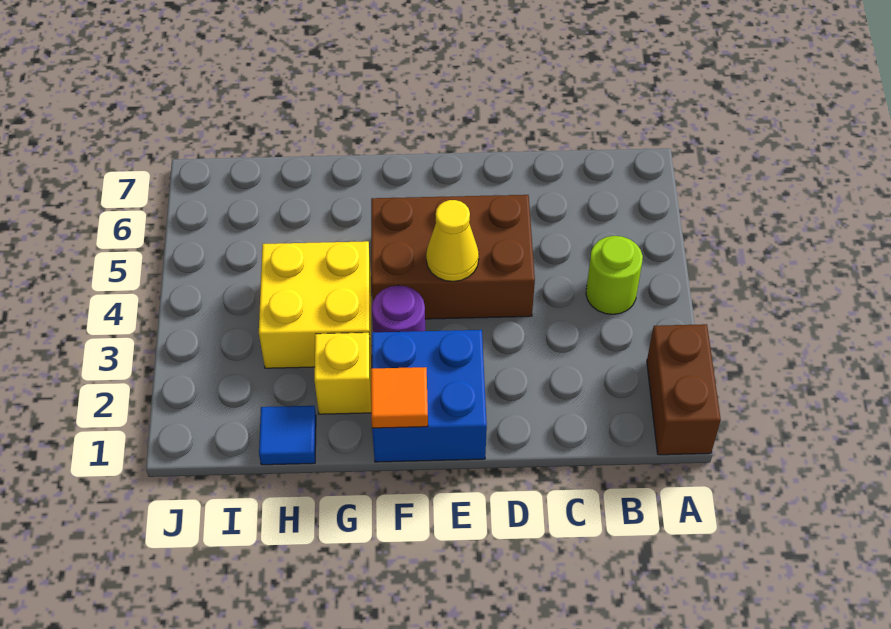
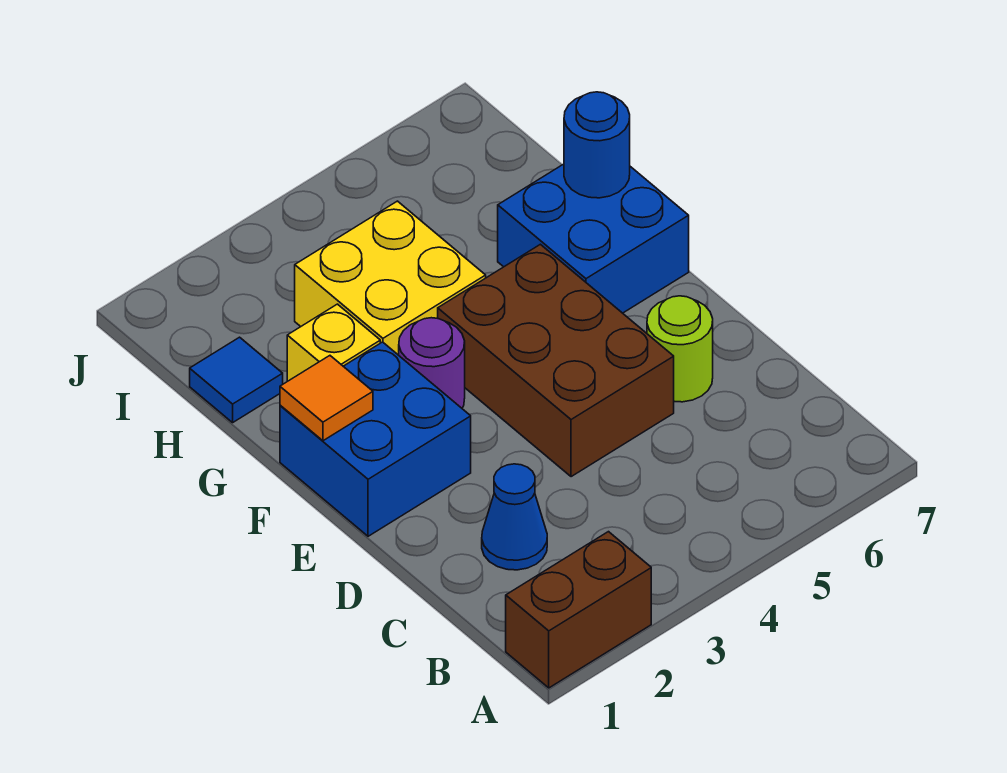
lime 1x1 round brick [586,236,643,314] -> lime 1x1 round brick moved to [647,296,713,402]
none -> blue 1x1 cone [482,464,547,570]
yellow 1x1 cone [426,200,479,281] -> none
none -> blue 2x2 brick [498,164,689,313]
none -> blue 1x1 round brick [564,92,630,198]

